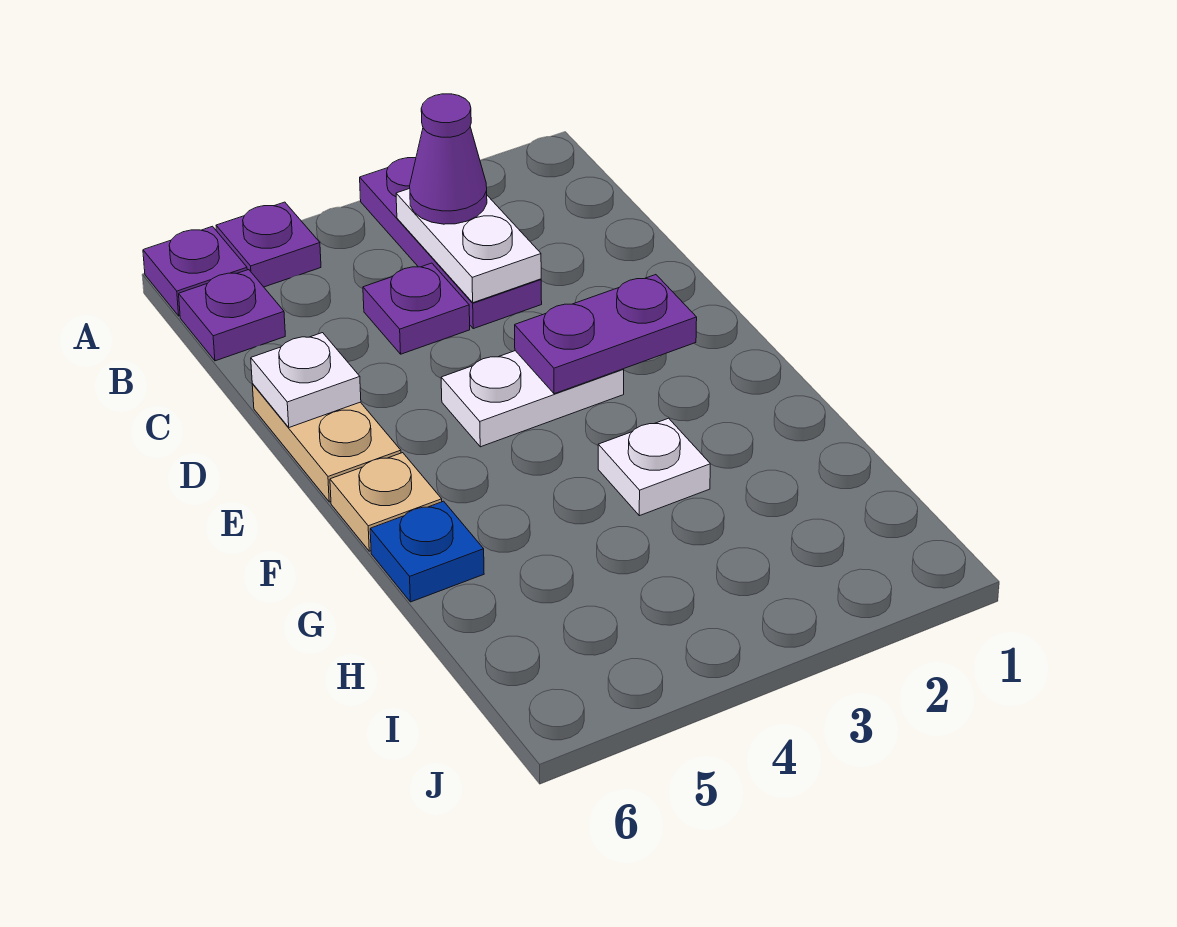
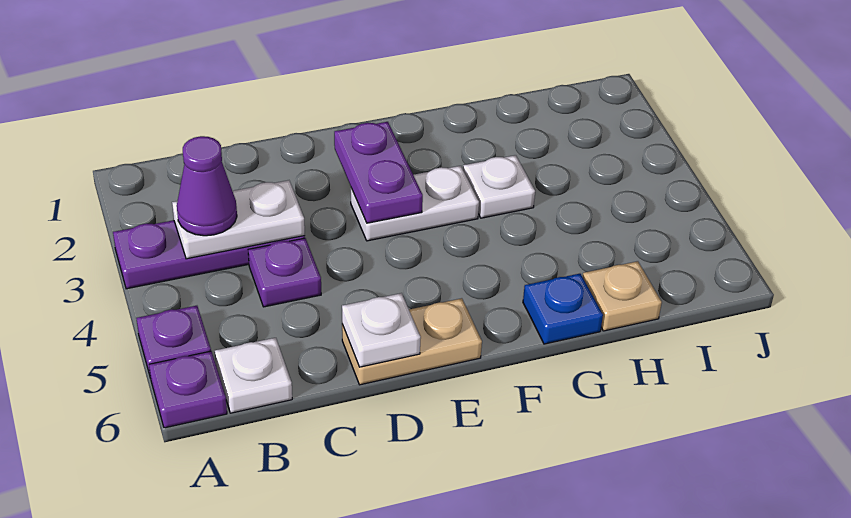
purple 1x1 plate [179,270,285,361] -> white 1x1 plate [215,338,292,413]
white 1x2 plate [441,351,624,447] -> white 1x2 plate turned to [351,166,479,241]
tan 1x1 plate [330,453,442,551] -> tan 1x1 plate moved to [583,261,662,331]

